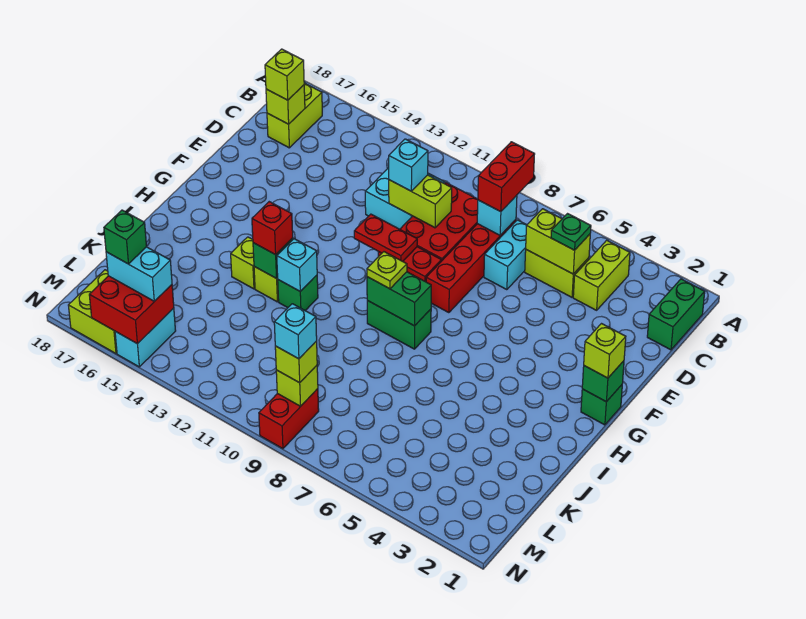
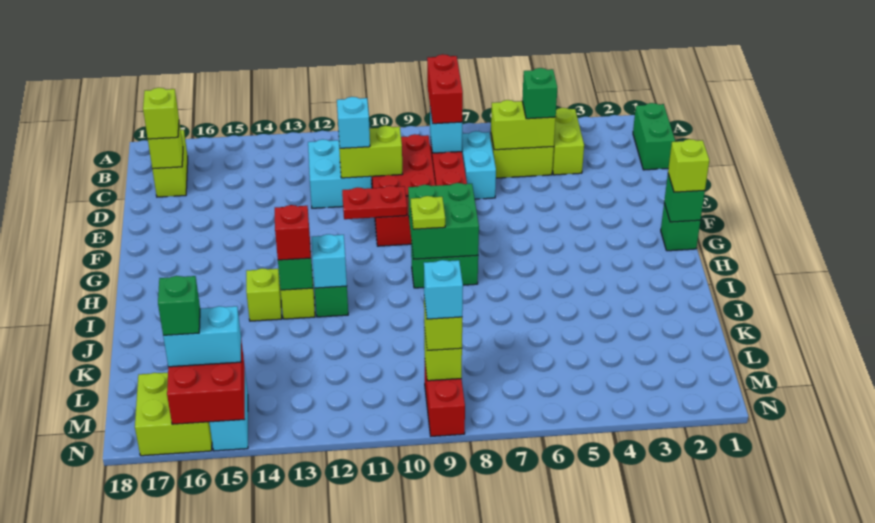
green 1x1 plate [551,214,591,250] -> green 1x1 brick [522,68,557,119]
green 1x2 brick [367,272,431,326] -> green 2x2 brick [408,183,479,259]

